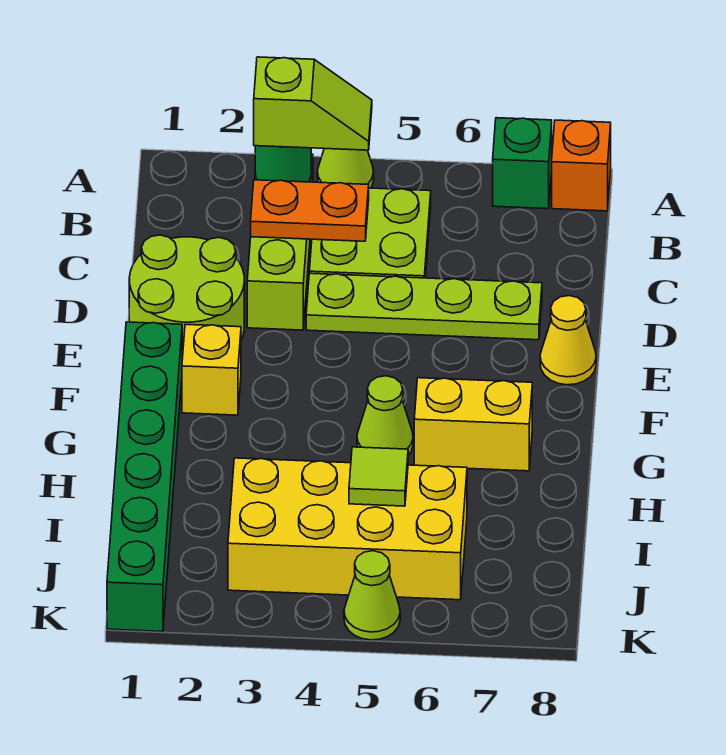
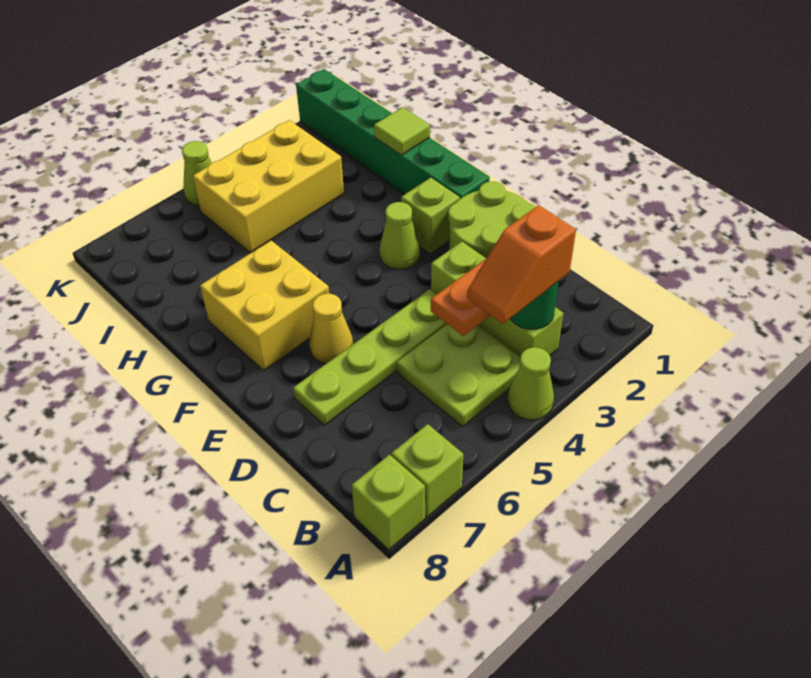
green 1x1 brick [493,118,552,209] -> lime 1x1 brick [391,424,463,517]
orange 1x1 brick [552,120,611,211] -> lime 1x1 brick [352,455,425,550]
lime 1x2 slope [254,57,372,150] -> orange 1x2 slope [467,205,576,324]
yellow 1x1 cone [540,296,596,385] -> yellow 1x1 cone moved to [309,294,353,364]
yellow 1x1 brick [182,324,241,415] -> lime 1x1 brick [401,178,460,254]
lime 1x1 cone [357,376,413,455] -> lime 1x1 cone moved to [380,202,420,269]
yellow 1x2 brick [414,378,532,471] -> yellow 2x2 brick [200,240,329,370]
yellow 2x4 brick [228,458,467,600] -> yellow 2x3 brick [193,120,344,253]
lime 1x1 tile [349,447,408,506] -> lime 1x1 tile moved to [374,107,430,155]

